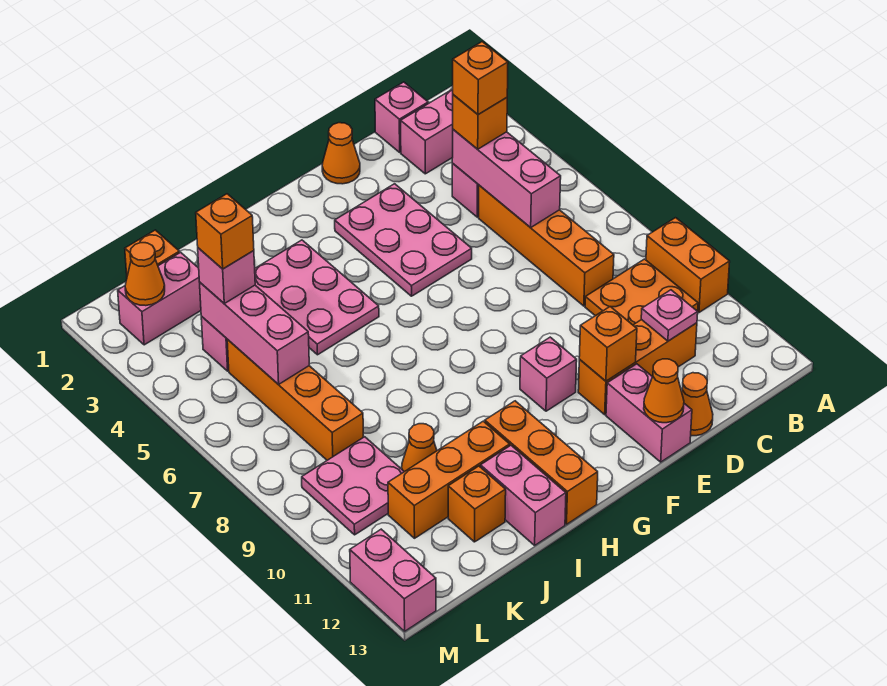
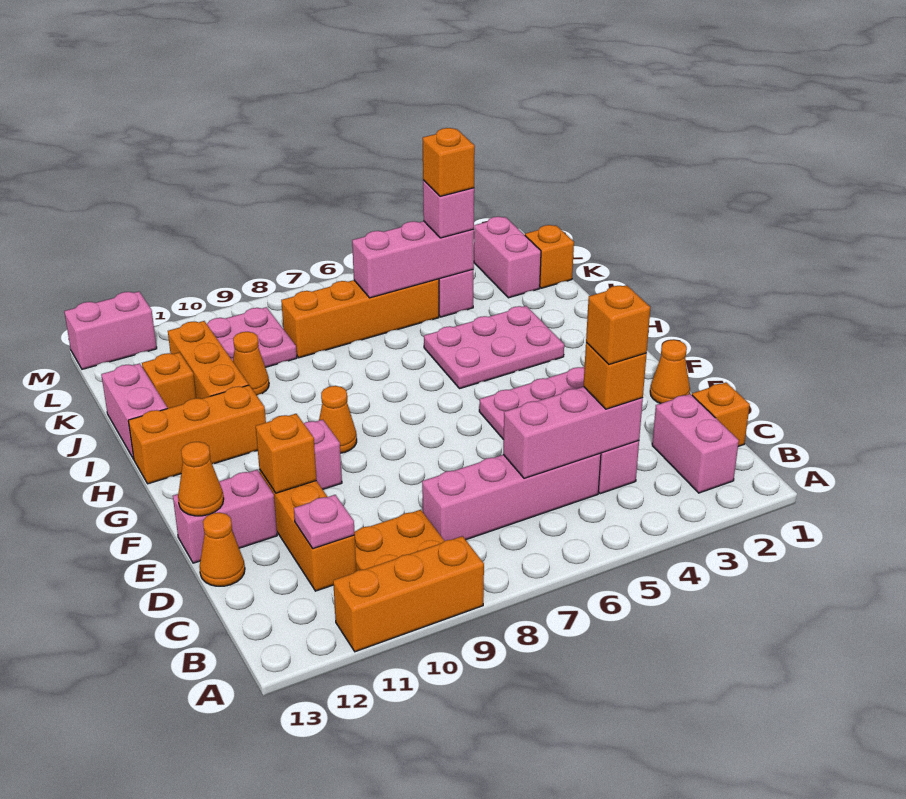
orange 1x2 brick [646,218,730,312] -> orange 1x3 brick [333,536,484,652]
pink 1x1 brick [375,82,428,152] -> orange 1x1 brick [692,383,750,446]
orange 1x4 brick [479,185,614,306] -> pink 1x4 brick [422,453,601,541]
pink 1x2 brick [480,445,566,545] -> pink 1x2 brick turned to [101,363,167,459]
orange 1x1 cone [125,243,165,306] -> orange 1x1 cone moved to [319,386,357,453]

